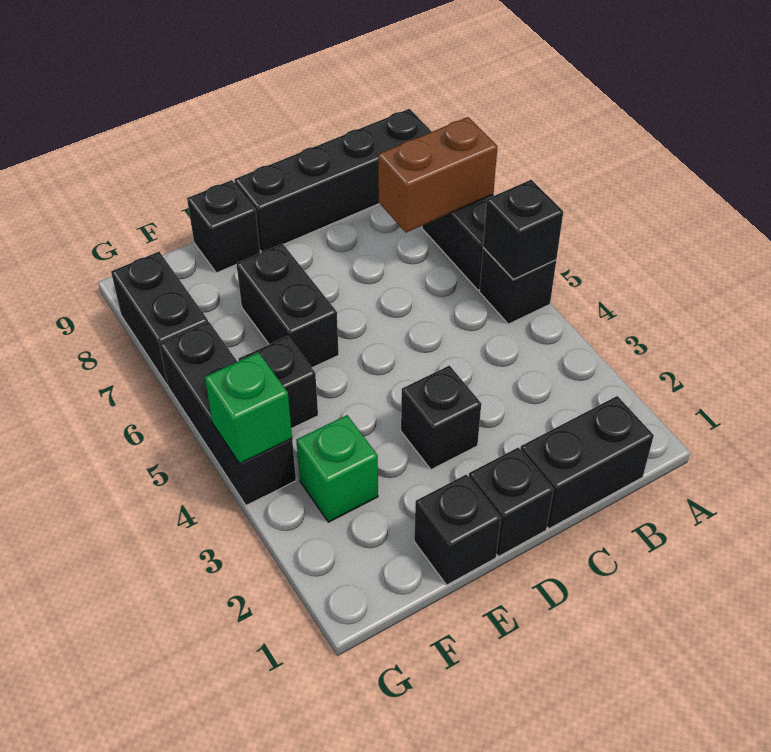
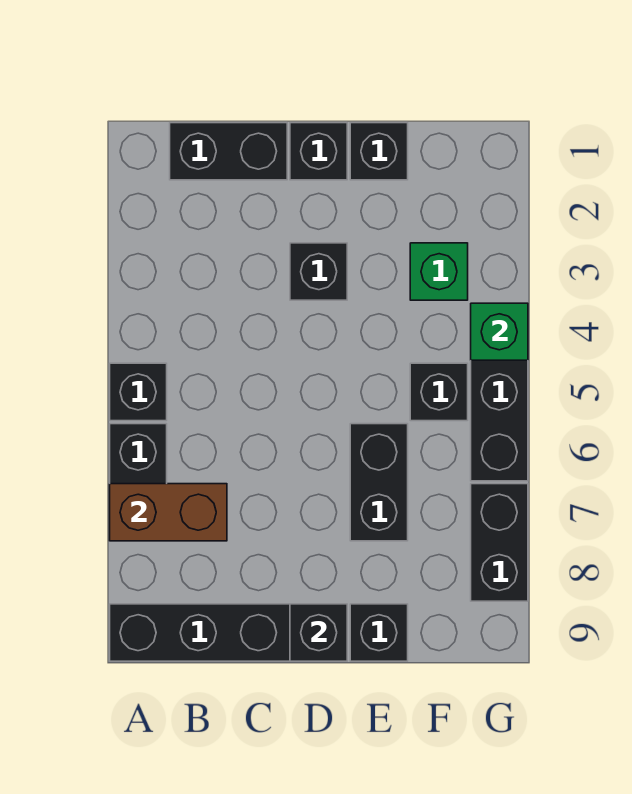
black 1x1 brick [483,180,563,280] -> black 1x1 brick moved to [290,604,347,661]

